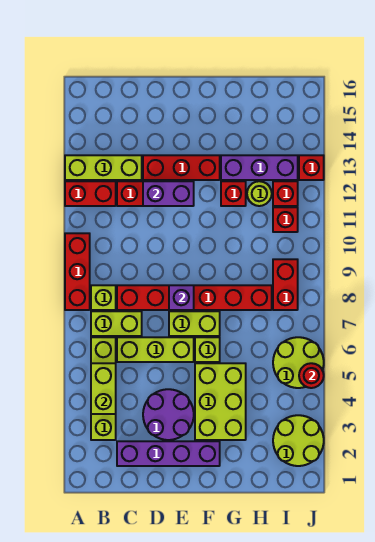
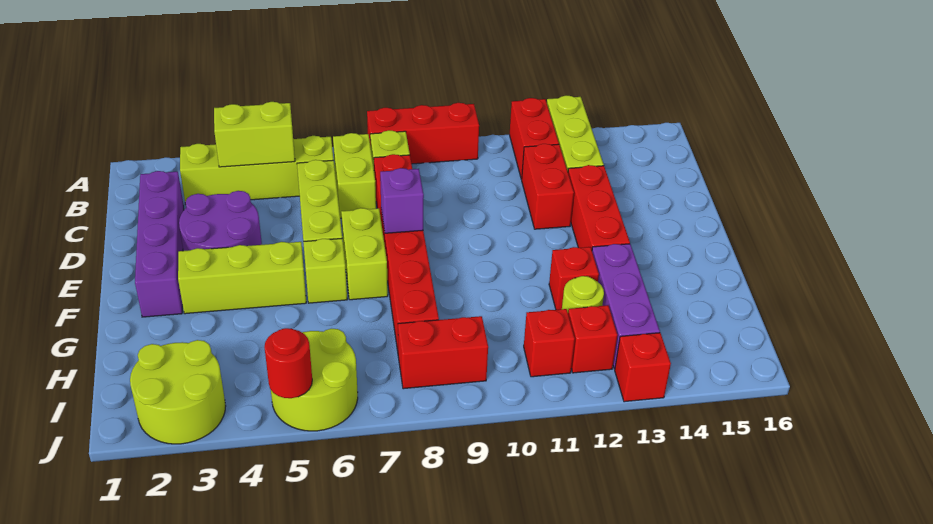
purple 1x2 brick [143,181,194,206] -> none
lime 2x3 brick [195,363,246,440] -> lime 1x3 brick [178,242,306,314]

